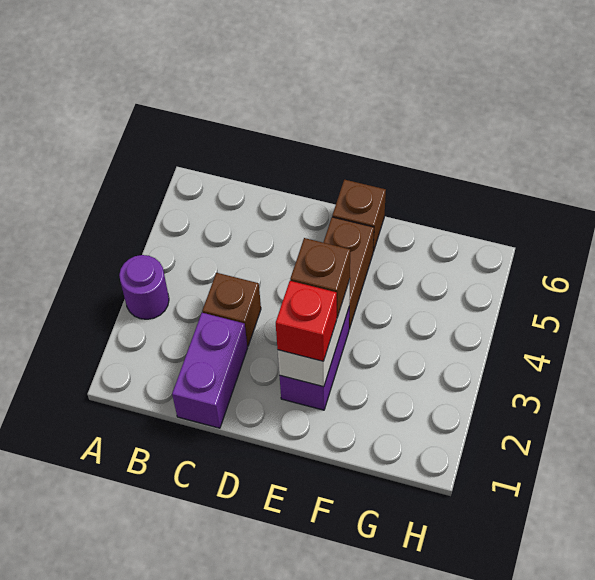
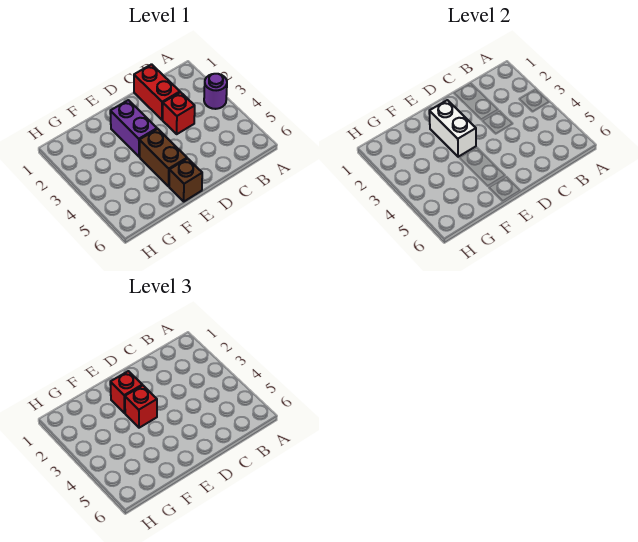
purple 1x2 brick [172,313,248,428] -> red 1x2 brick [134,64,180,120]
brown 1x1 brick [202,273,261,346] -> red 1x1 brick [163,92,195,134]
brown 1x1 brick [290,238,350,317] -> red 1x1 brick [125,385,157,428]

